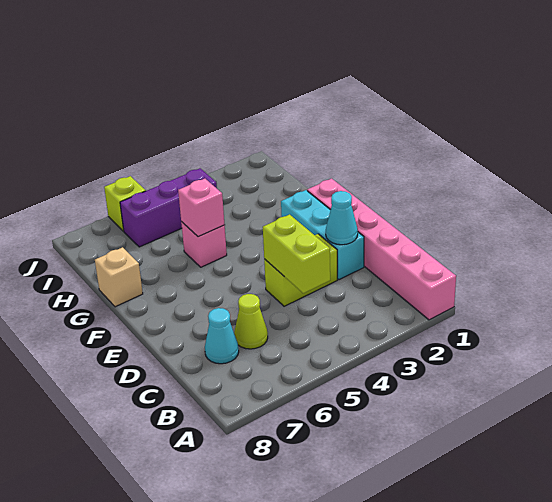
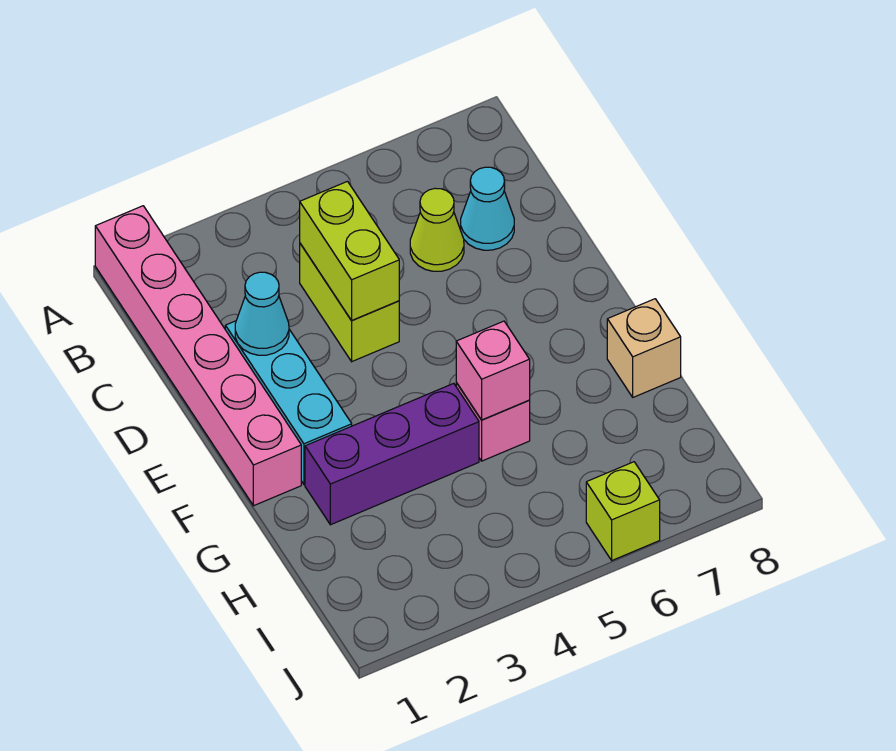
lime 1x2 brick [264,234,337,306] -> lime 1x2 brick turned to [300,244,399,362]
purple 1x3 brick [120,168,217,247] -> purple 1x3 brick moved to [305,383,479,525]

